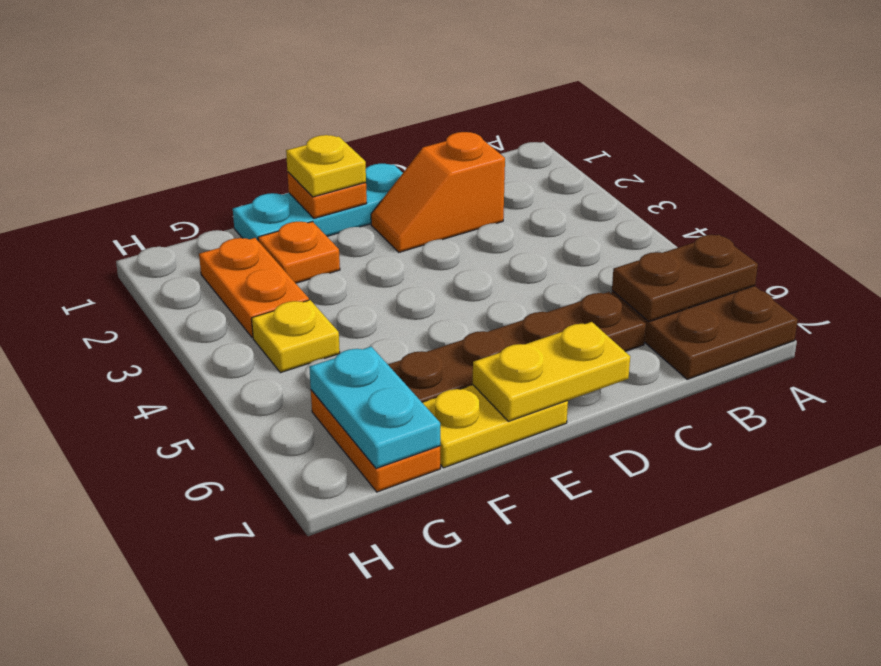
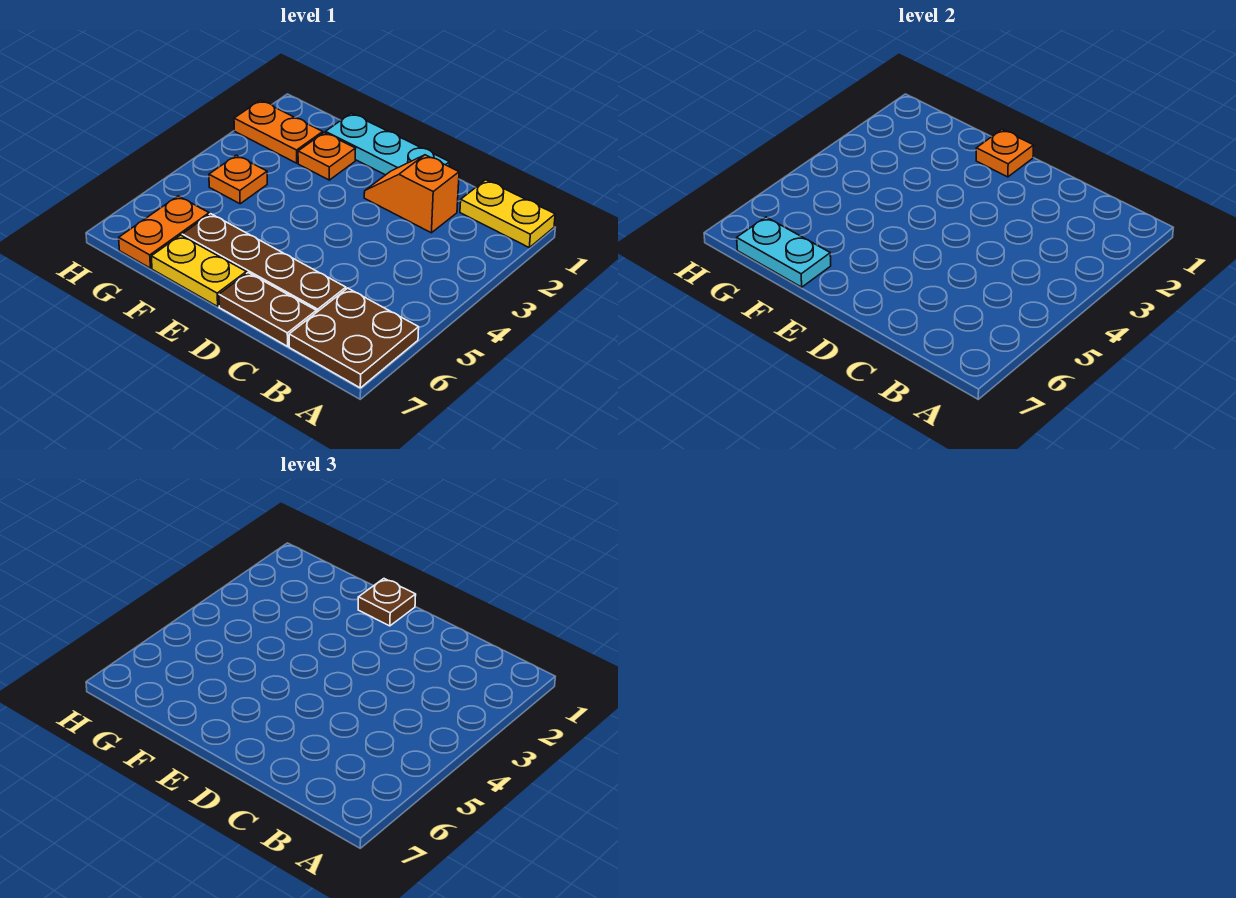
brown 1x2 plate [612,235,758,322] -> brown 1x2 plate moved to [219,273,316,346]
yellow 1x2 plate [473,322,630,421] -> yellow 1x2 plate moved to [460,180,555,247]
yellow 1x1 plate [286,135,366,197] -> brown 1x1 plate [358,579,416,626]
orange 1x2 plate [199,238,309,337] -> orange 1x2 plate turned to [234,100,323,163]
yellow 1x1 plate [252,300,340,373] -> orange 1x1 plate [209,155,267,204]
cyan 1x2 plate [309,347,440,469] -> cyan 1x2 plate turned to [737,217,831,287]

